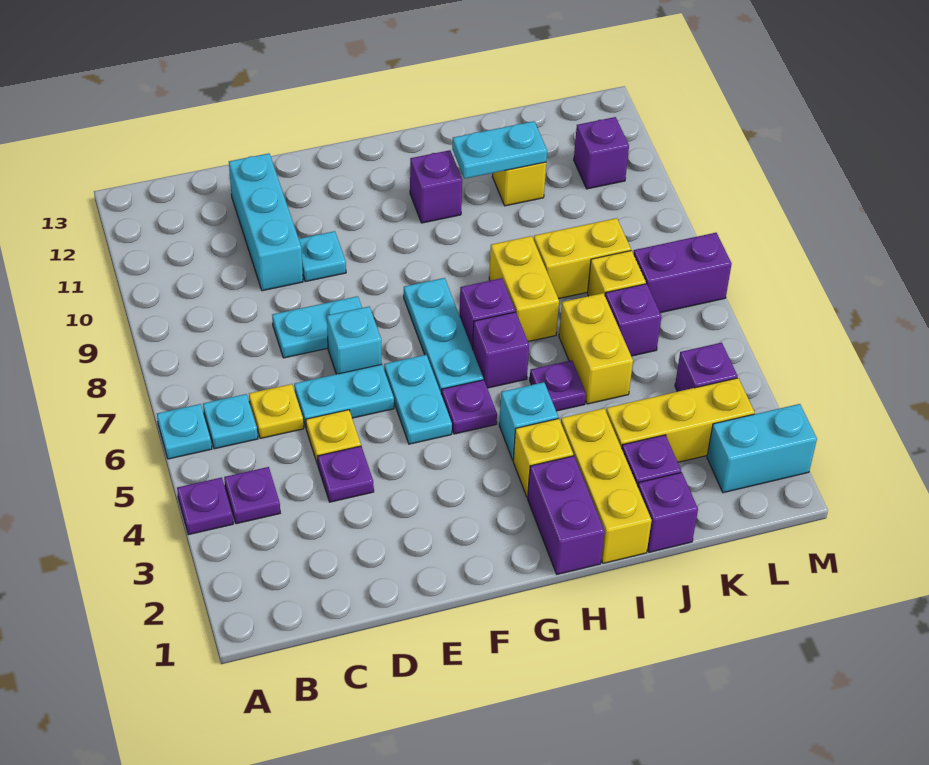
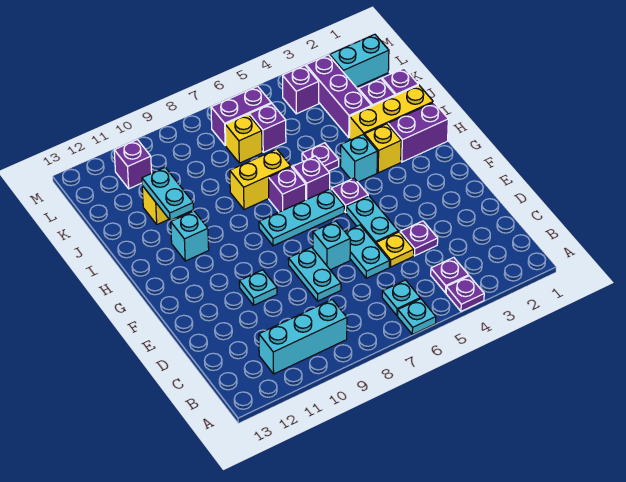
yellow 1x1 plate [249,384,304,439] -> none
cyan 1x3 brick [229,153,303,291] -> cyan 1x3 brick moved to [259,300,347,374]
cyan 1x2 plate [384,355,452,444] -> cyan 1x2 plate turned to [346,196,398,244]
purple 1x1 brick [410,150,462,223] -> cyan 1x1 brick [171,211,209,261]
yellow 1x3 brick [606,378,755,462] -> purple 1x3 brick [306,55,371,138]
yellow 1x2 brick [559,293,633,404] -> none
yellow 1x2 brick [534,218,631,299] -> none
cyan 1x2 brick [707,404,817,493] -> cyan 1x2 brick turned to [330,34,389,87]
purple 1x2 brick [633,233,732,313] -> purple 1x2 brick turned to [211,86,271,146]

